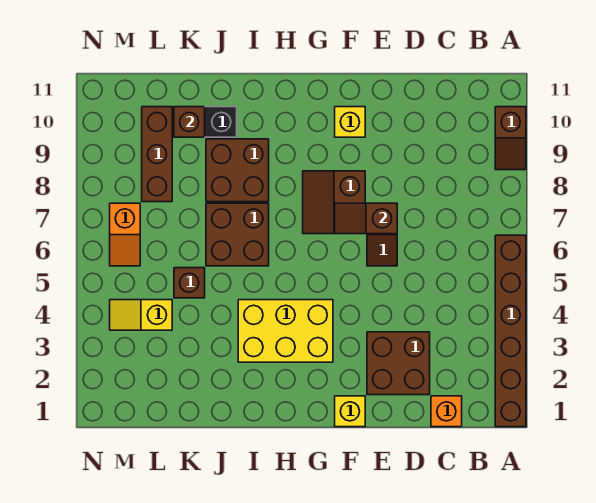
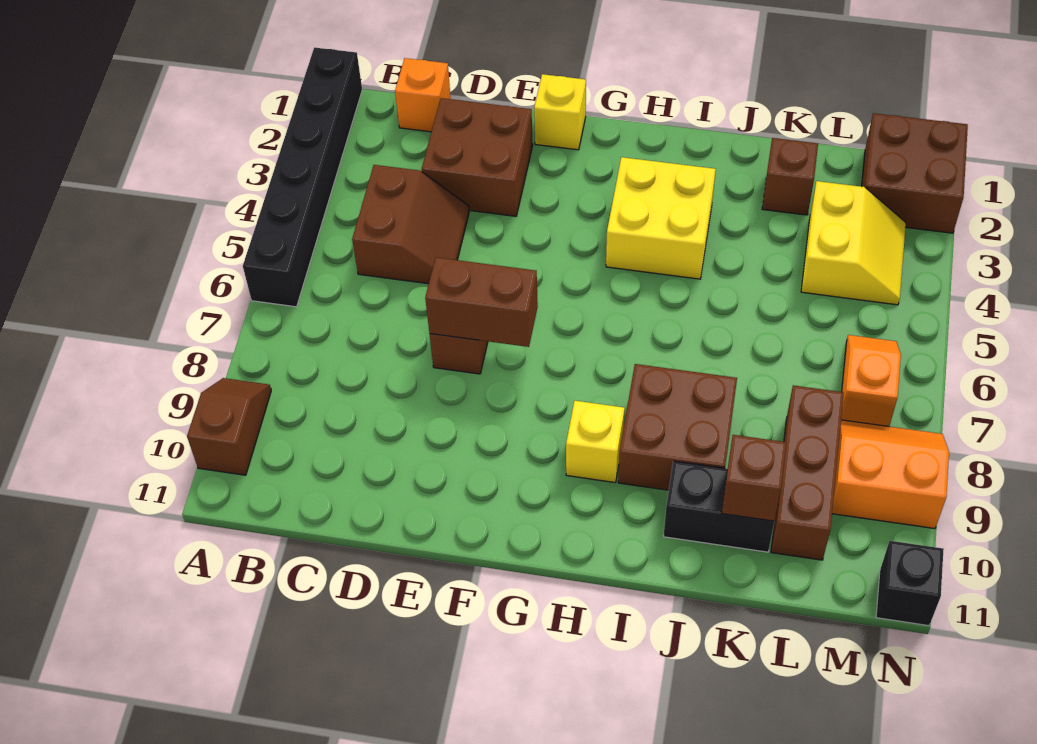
brown 1x6 brick [495,235,526,427] -> black 1x6 brick [243,47,362,307]
brown 1x2 slope [335,203,397,234] -> brown 1x2 brick [425,257,538,347]
brown 2x2 slope [303,171,365,234] -> brown 2x2 slope moved to [352,165,469,284]
yellow 1x1 brick [335,107,365,137] -> yellow 1x1 brick moved to [566,401,625,482]
yellow 2x3 brick [238,300,333,362] -> yellow 2x2 brick [606,157,716,279]
brown 2x2 brick [206,203,269,266] -> brown 2x2 brick moved to [862,113,968,233]
brown 1x1 brick [174,268,205,298] -> brown 1x1 brick moved to [762,138,818,215]
yellow 1x2 slope [110,300,172,330] -> yellow 2x2 slope [801,181,906,305]
none -> orange 2x2 slope [832,420,949,529]
none -> black 1x1 brick [876,541,944,626]

